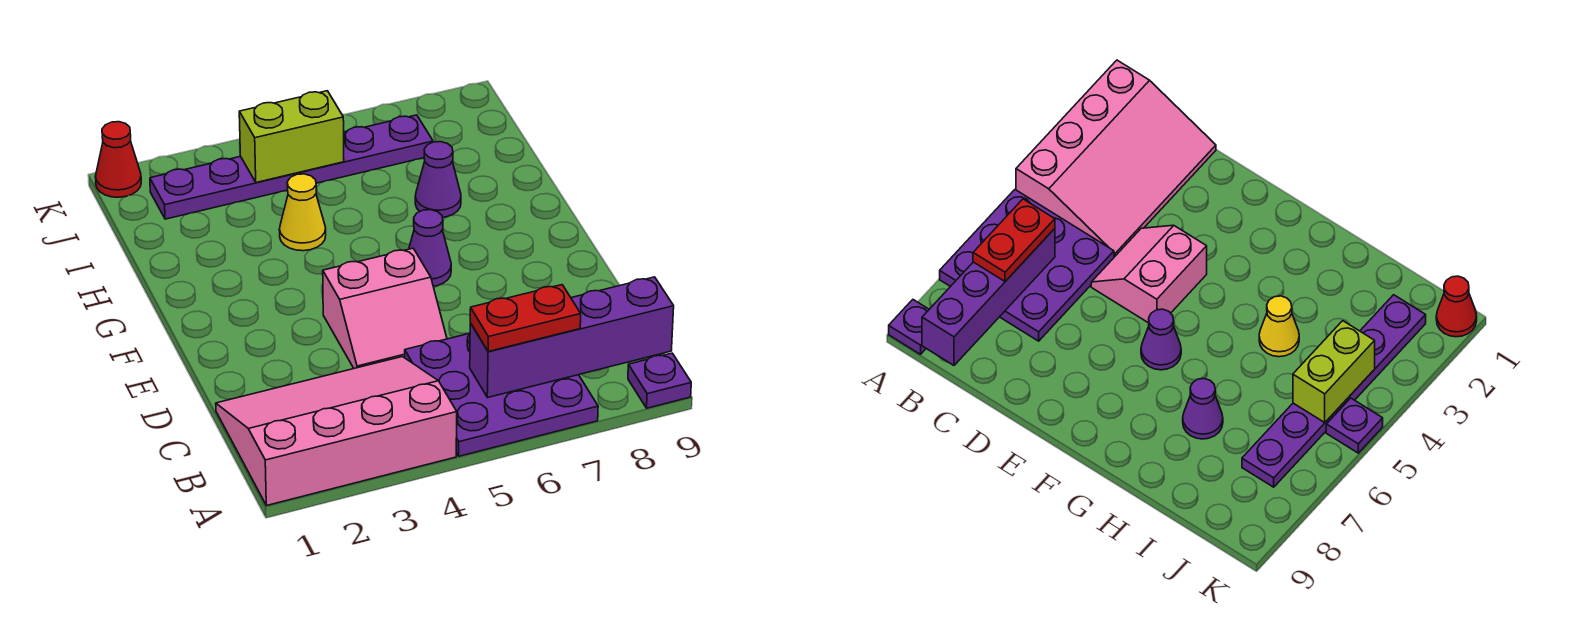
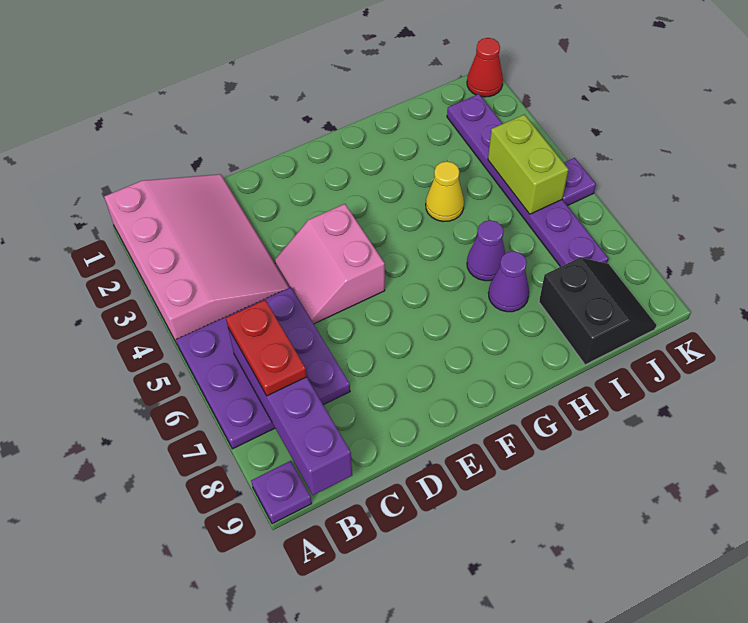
purple 1x1 cone [409,210,451,286] -> purple 1x1 cone moved to [467,220,505,281]
none -> black 2x2 slope [539,258,656,365]

